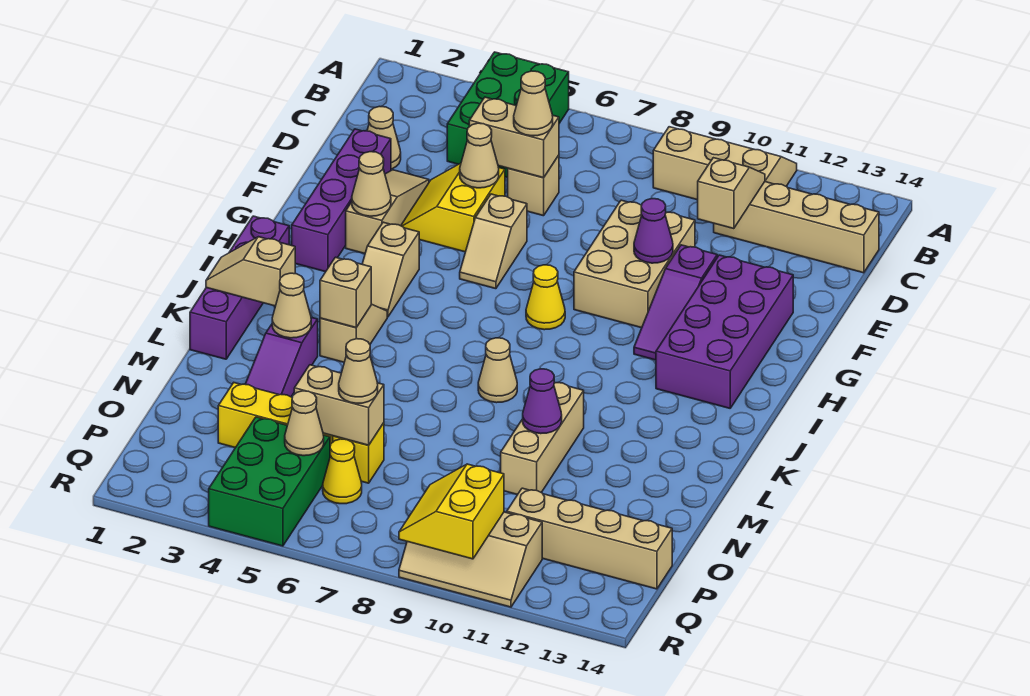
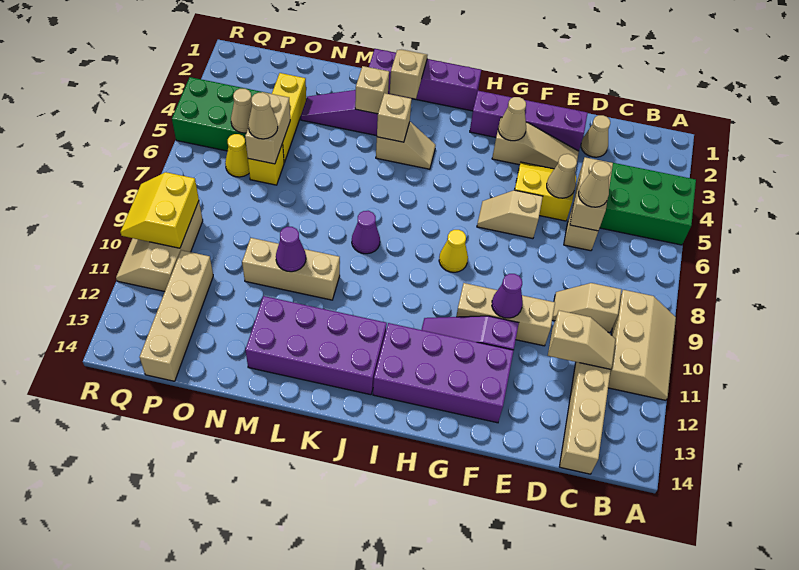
tan 2x3 brick [574,200,695,328] -> tan 1x3 brick [456,283,555,346]
tan 1x2 slope [362,222,419,317] -> tan 1x2 slope moved to [552,283,621,332]
none -> purple 2x4 brick [245,296,387,395]
tan 1x1 cone [478,338,517,403] -> purple 1x1 cone [352,211,380,254]
tan 1x1 cone [272,273,311,338] -> tan 1x1 brick [355,66,389,114]
yellow 2x2 slope [399,464,504,559] -> yellow 2x2 slope turned to [120,172,199,248]

